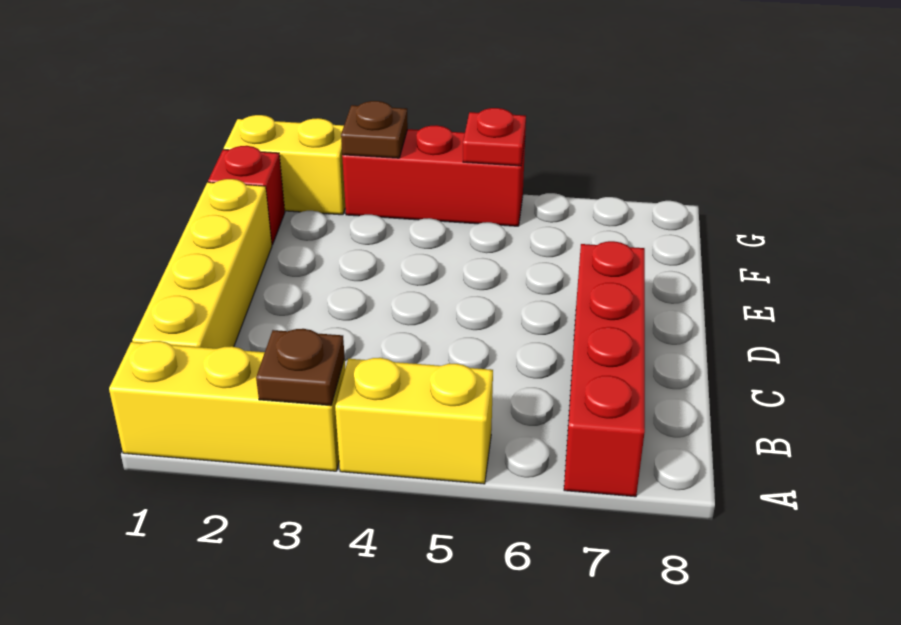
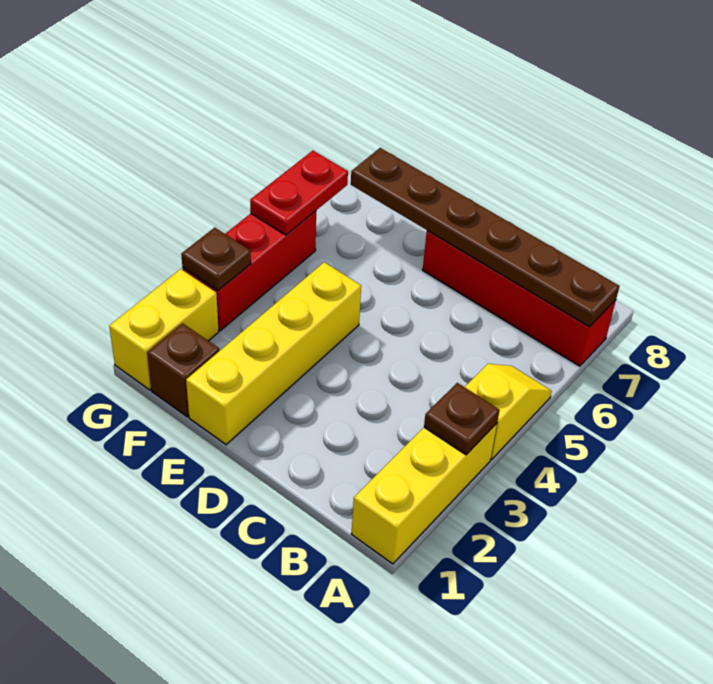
yellow 1x2 brick [335,358,493,484] -> yellow 1x2 slope [465,364,552,459]
none -> brown 1x6 plate [351,148,620,327]
yellow 1x4 brick [132,179,272,349] -> yellow 1x4 brick turned to [186,262,361,445]
red 1x1 brick [208,146,285,245] -> brown 1x1 brick [147,323,219,417]
red 1x1 plate [463,108,526,166] -> red 1x2 plate [250,151,348,235]

